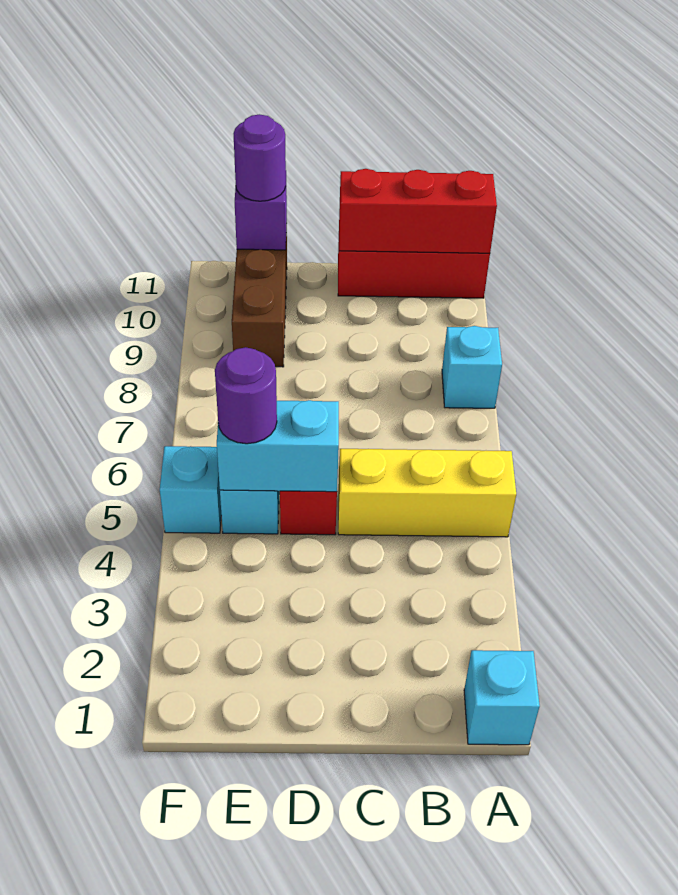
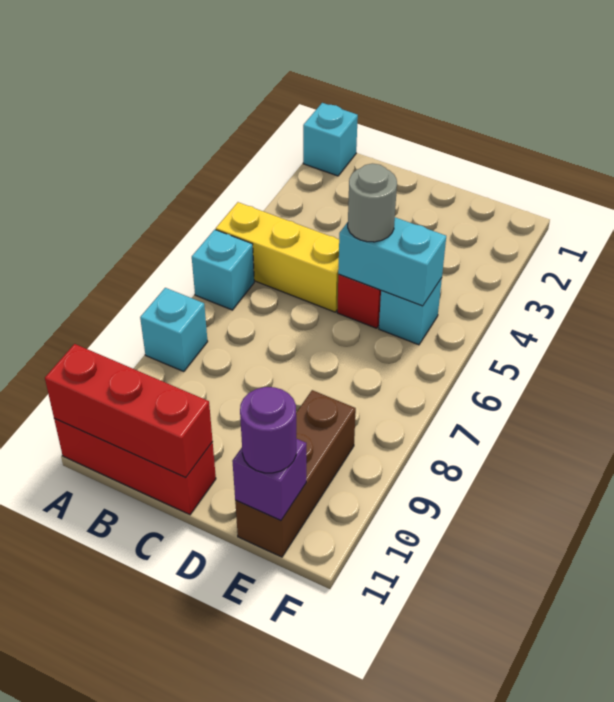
none -> grey 1x1 round brick [348,164,397,242]
purple 1x1 round brick [215,347,277,444] -> none
cyan 1x1 brick [160,446,221,533] -> cyan 1x1 brick moved to [192,230,254,310]

